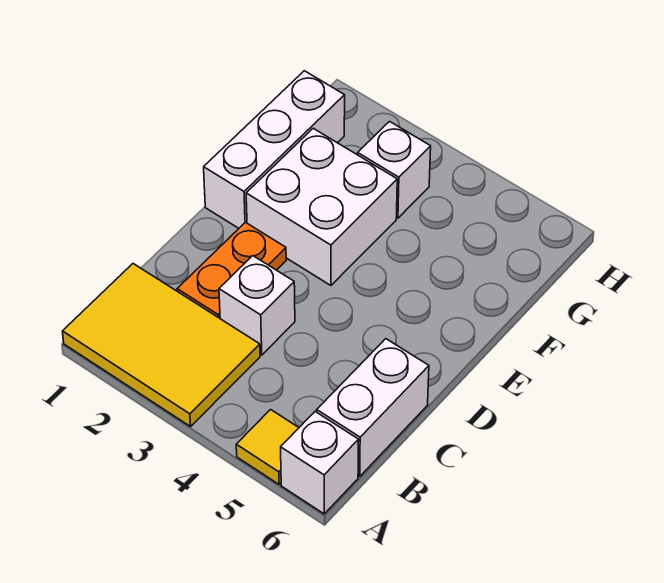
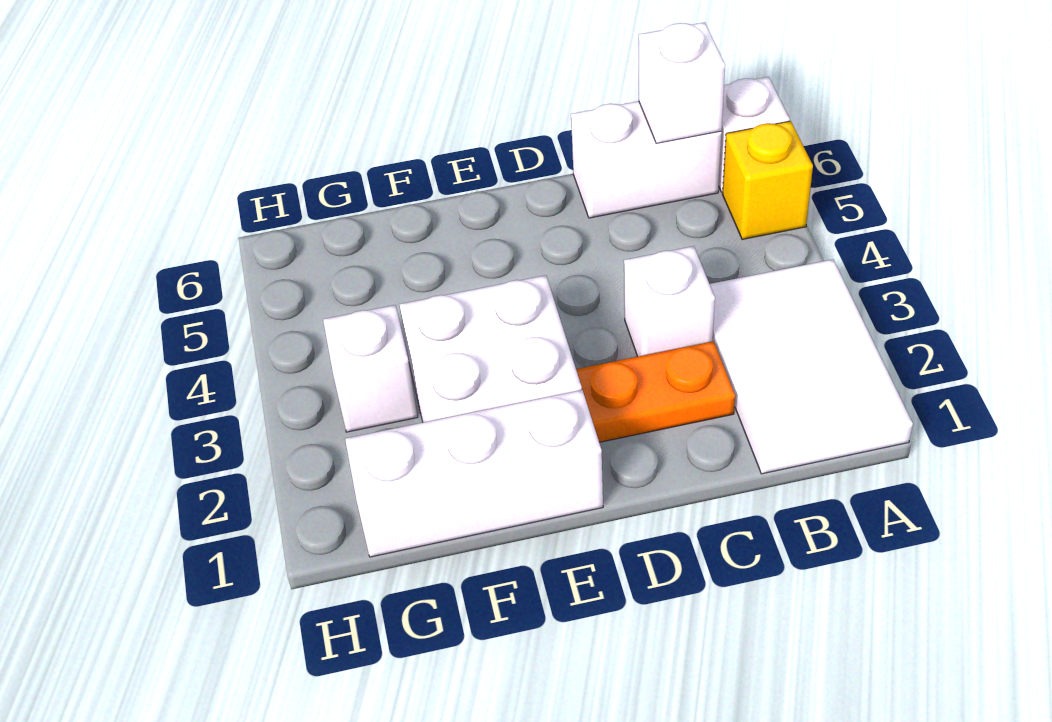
yellow 2x3 tile [62,264,260,427] -> white 2x3 tile [710,259,913,474]
yellow 1x1 tile [236,410,299,484] -> yellow 1x1 brick [722,121,813,239]
none -> white 1x1 brick [639,22,725,143]

